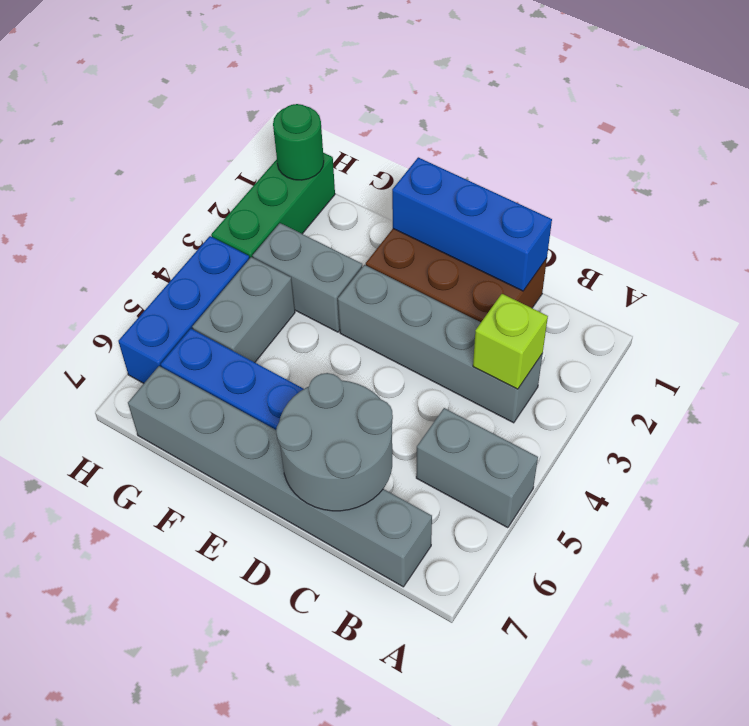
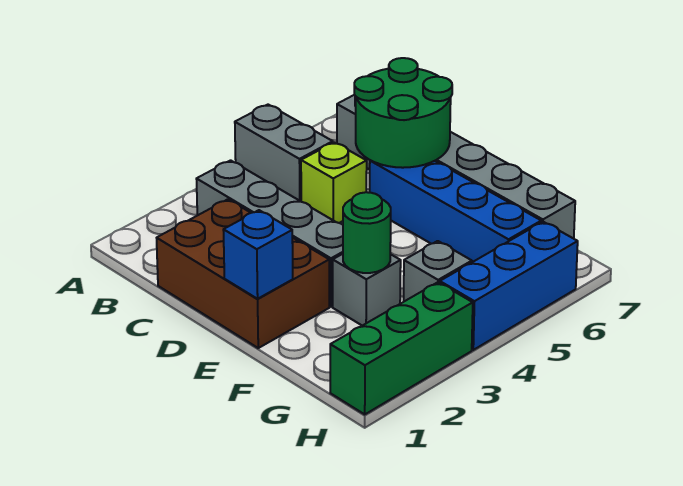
lime 1x1 brick [473,294,548,389] -> lime 1x1 brick moved to [301,142,367,223]
blue 1x3 brick [392,157,552,291] -> blue 1x1 brick [223,210,293,299]
grey 2x2 round brick [276,373,393,511] -> green 2x2 round brick [354,58,452,168]
grey 1x2 brick [253,223,362,332] -> grey 1x1 brick [333,254,401,326]
grey 1x2 brick [192,257,295,362] -> grey 1x1 brick [404,241,472,301]
green 1x1 round brick [273,104,324,180] -> green 1x1 round brick moved to [343,192,391,273]

